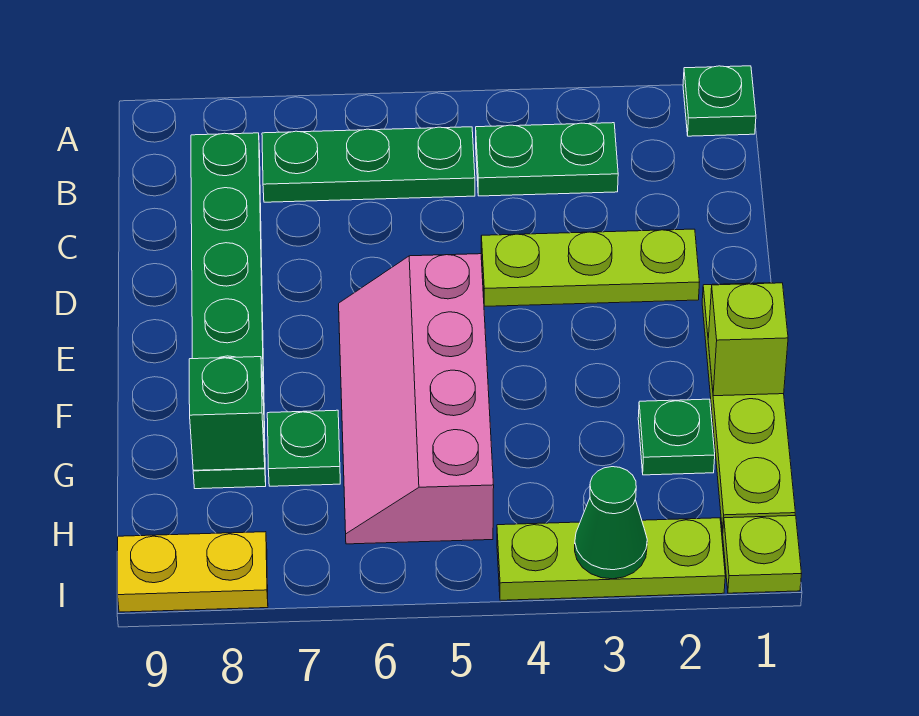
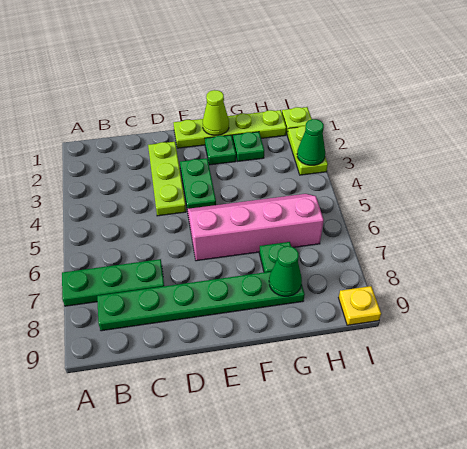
green 1x1 plate [683,66,756,136] -> green 1x1 plate moved to [205,135,236,165]
green 1x2 plate [476,123,618,196] -> green 1x2 plate moved to [180,158,216,209]
green 1x3 plate [262,127,475,202] -> green 1x3 plate turned to [62,259,164,306]
pink 2x4 slope [339,254,494,544] -> pink 2x4 slope turned to [187,194,324,261]
lime 1x1 brick [708,283,788,396] -> lime 1x1 cone [203,90,229,135]
green 1x1 brick [189,357,265,470] -> green 1x1 cone [269,246,302,296]
lime 1x3 plate [497,518,725,600] -> lime 1x2 plate [287,126,328,175]
yellow 1x2 plate [118,532,268,612] -> yellow 1x1 plate [338,286,381,325]

